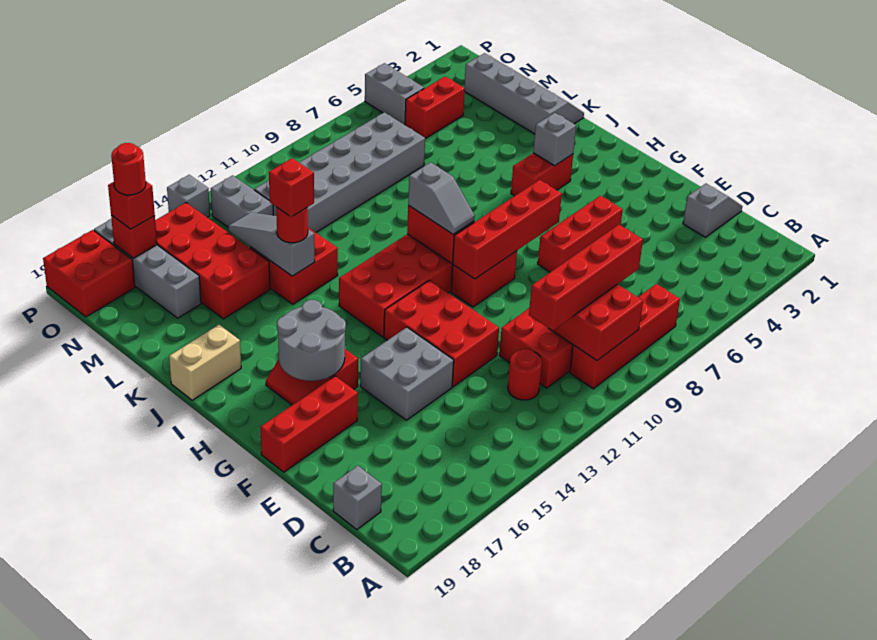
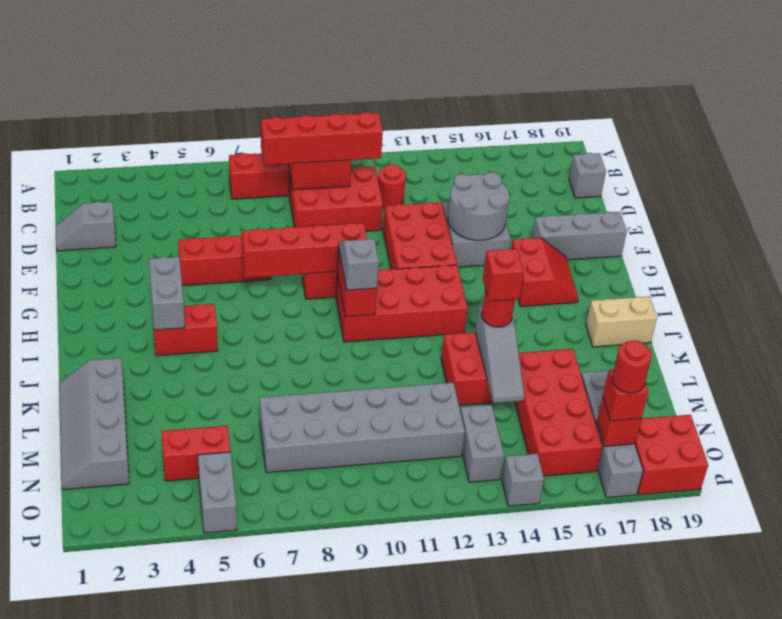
red 1x3 brick [260,376,358,472] -> grey 1x3 brick [532,212,627,260]
grey 2x2 round brick [277,300,346,381] -> grey 2x2 round brick moved to [448,172,509,240]
grey 1x1 brick [533,113,576,166] -> grey 1x2 brick [149,257,185,330]

